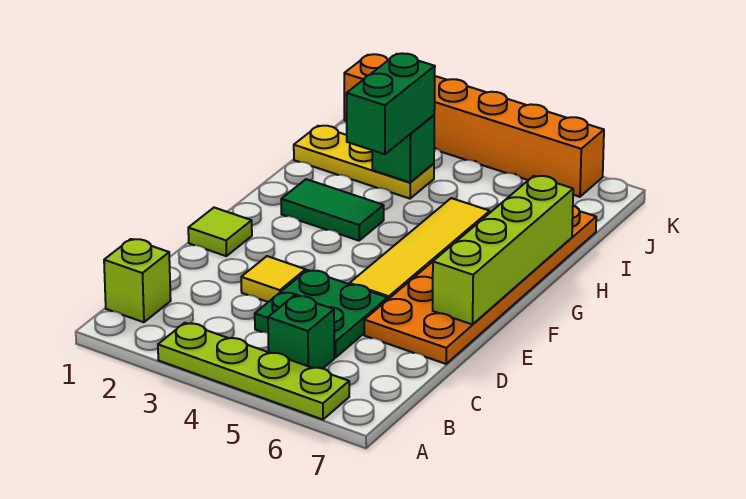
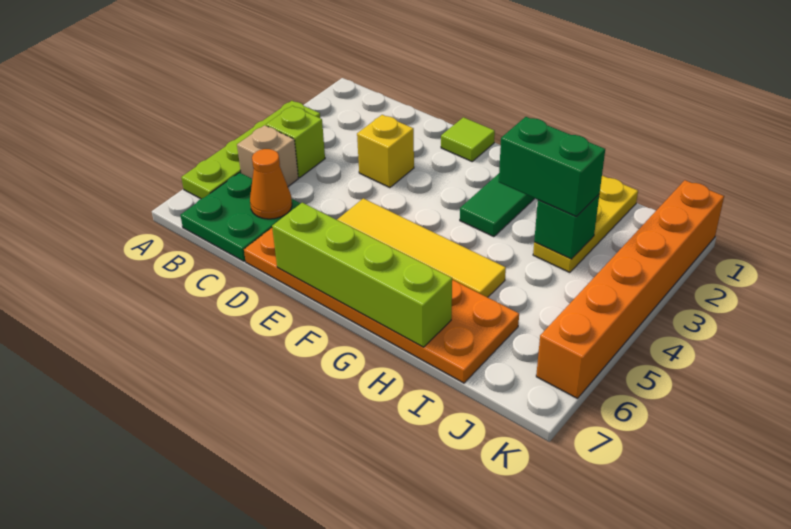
lime 1x1 brick [104,239,171,322] -> lime 1x1 brick moved to [266,106,325,178]
green 1x1 brick [268,296,334,369] -> tan 1x1 brick [237,125,298,186]
green 2x2 plate [255,270,388,358] -> green 2x2 plate moved to [180,173,300,261]
none -> orange 1x1 cone [250,149,292,219]
yellow 1x1 tile [241,256,306,302] -> yellow 1x1 brick [357,115,414,188]

